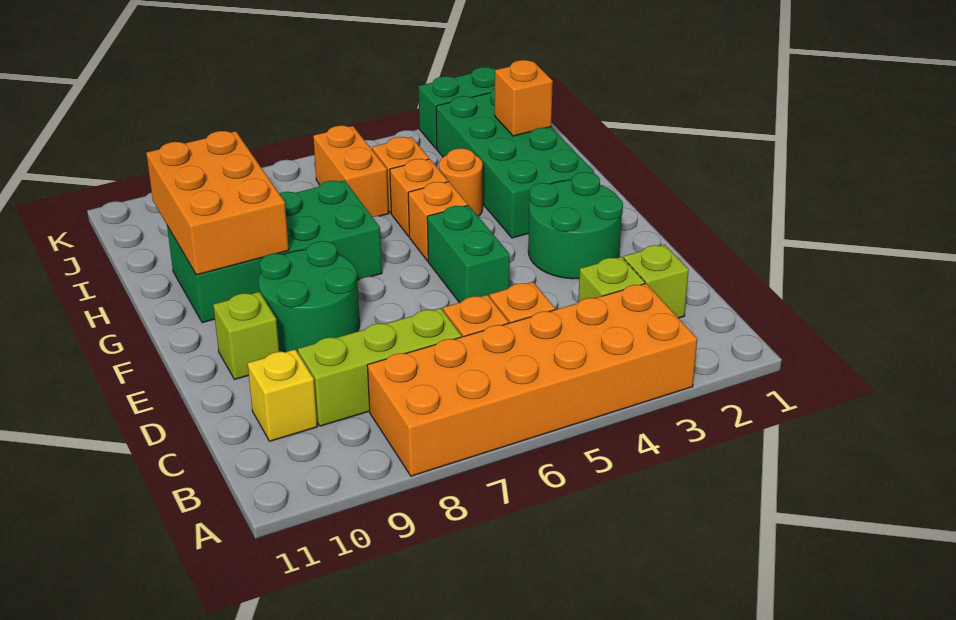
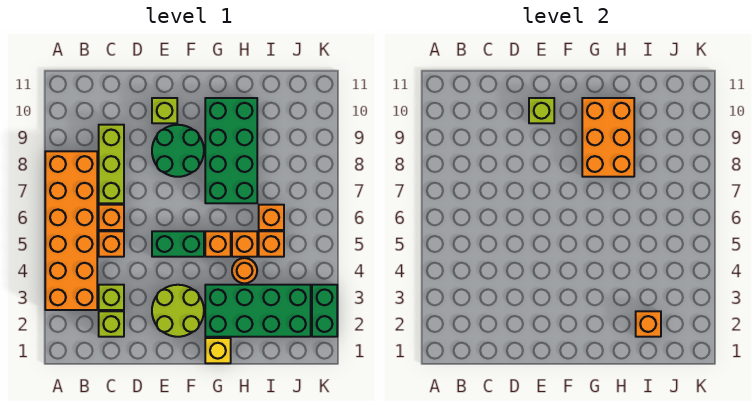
yellow 1x1 brick [248,349,317,441] -> yellow 1x1 brick moved to [205,338,231,363]
green 2x2 round brick [528,172,623,279] -> lime 2x2 round brick [152,285,204,337]
none -> lime 1x1 brick [529,98,554,123]
orange 2x3 brick [146,131,289,275] -> orange 2x3 brick turned to [582,98,634,177]
orange 1x2 brick [313,126,389,217] -> orange 1x1 brick [259,205,284,230]

